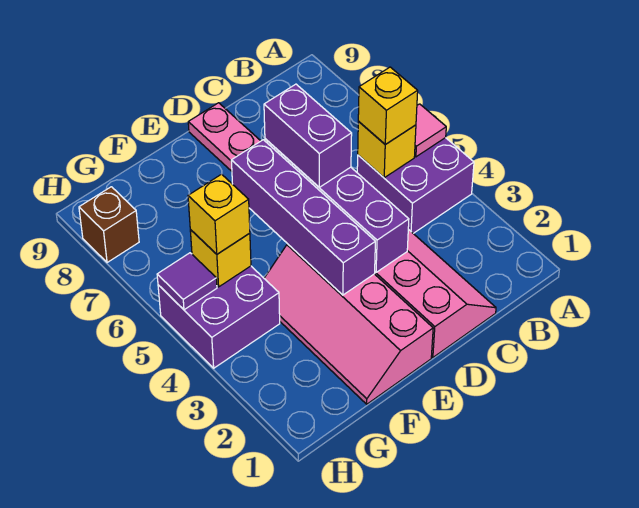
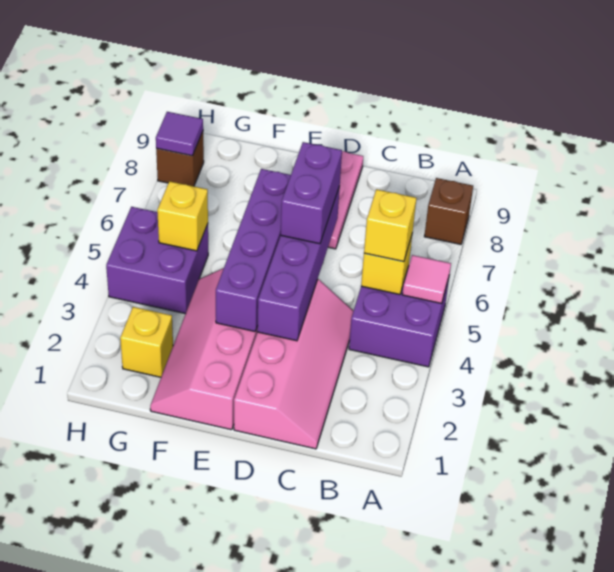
none -> brown 1x1 brick [424,178,473,244]
yellow 1x1 brick [188,174,250,254] -> yellow 1x1 brick moved to [120,307,173,377]
purple 1x1 tile [157,253,217,310] -> purple 1x1 tile moved to [156,112,203,156]

